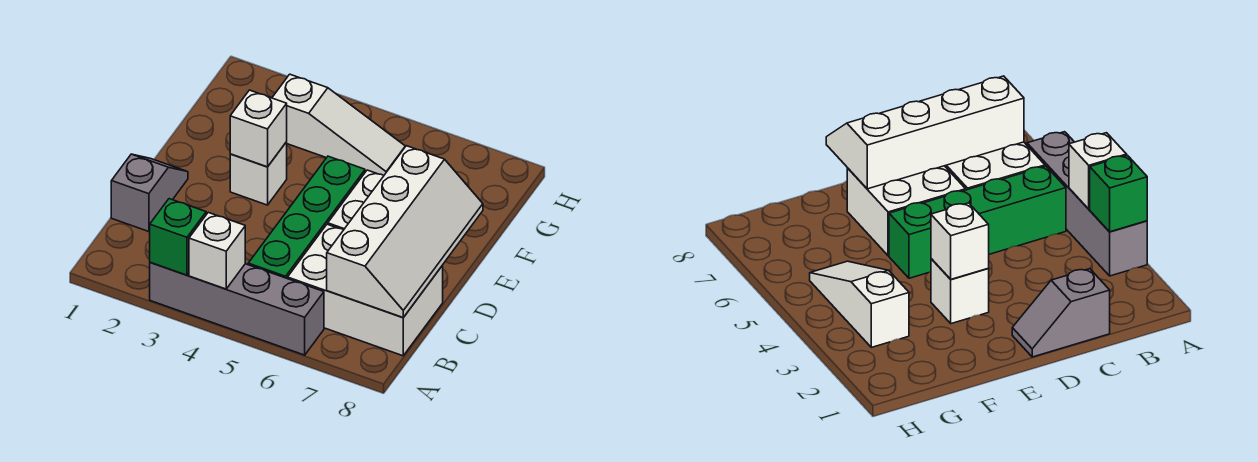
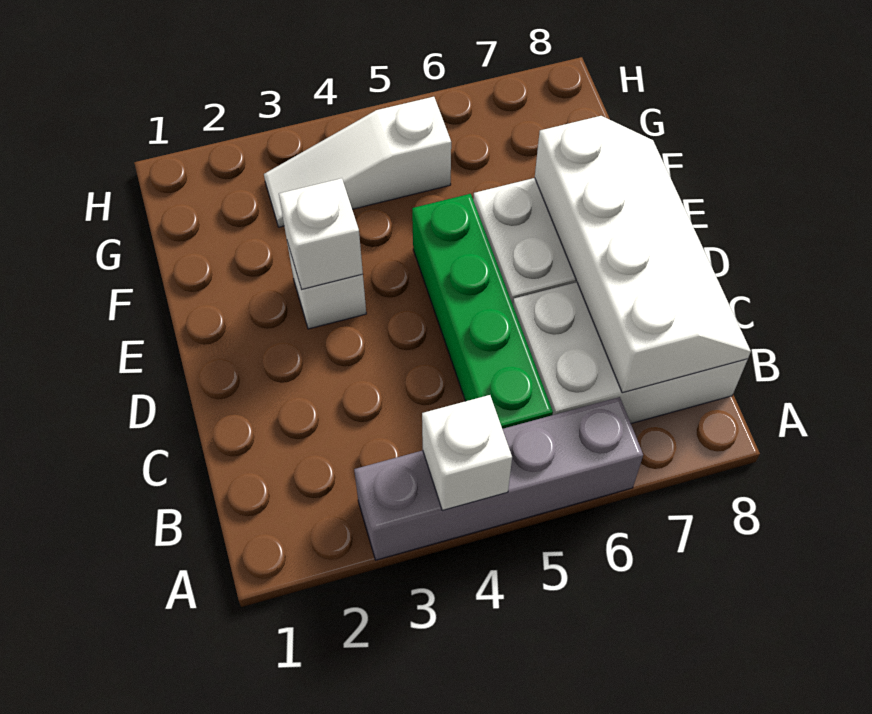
green 1x1 brick [150,199,206,275] -> none
grey 1x2 slope [111,154,188,232] -> none
white 1x3 slope [272,74,405,175] -> white 1x3 slope turned to [264,97,451,227]

